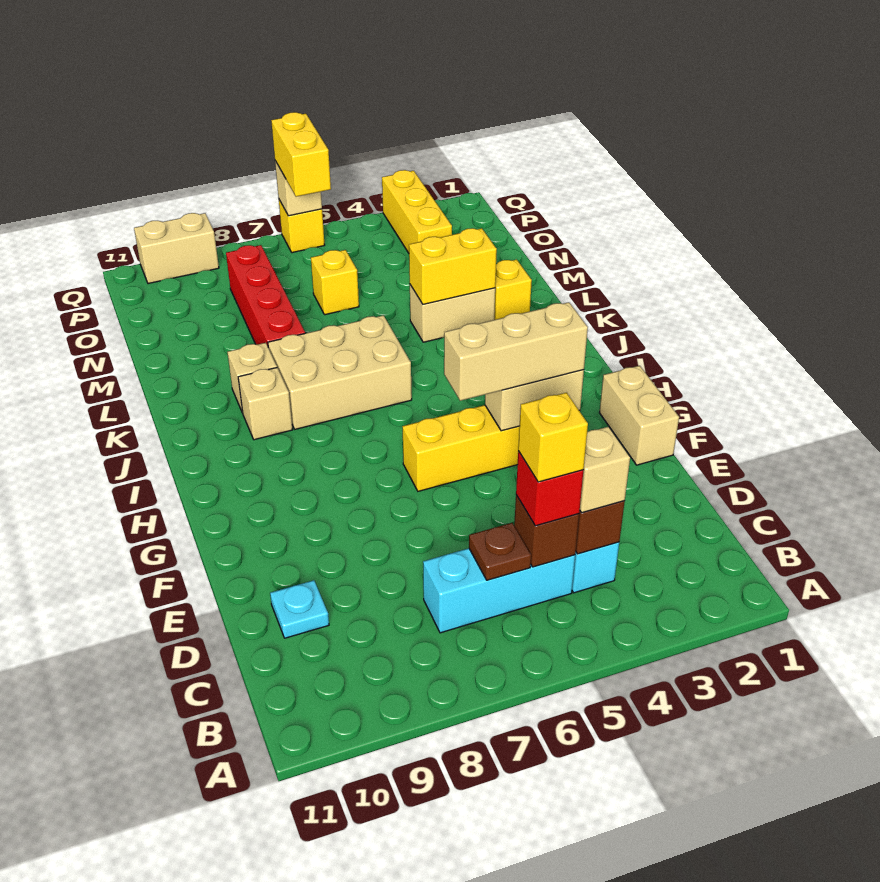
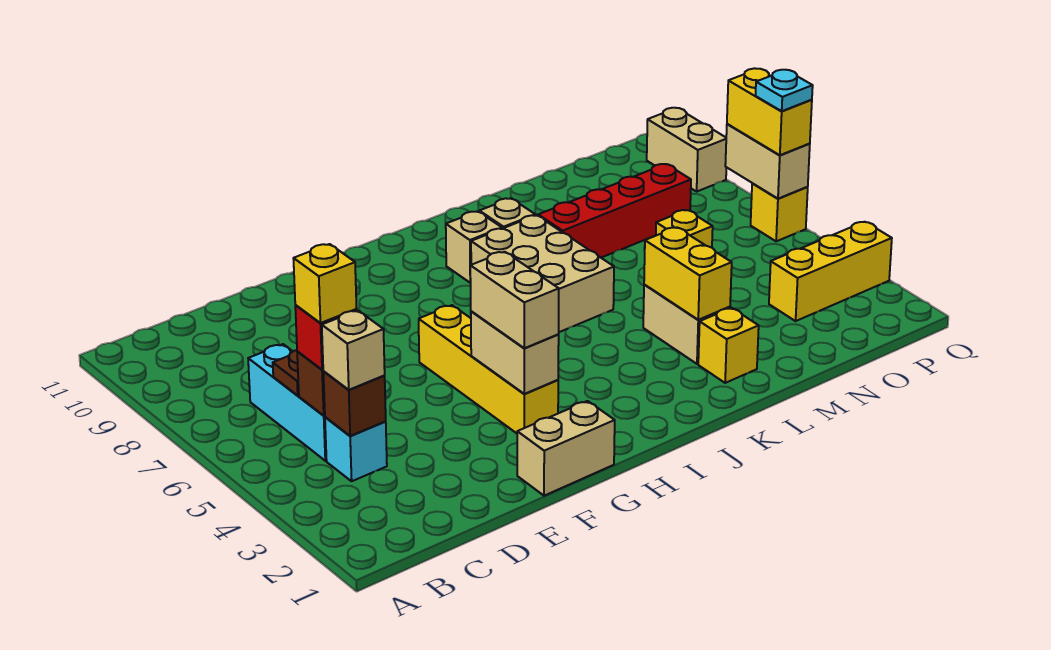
cyan 1x1 plate [270,580,329,638] -> cyan 1x1 plate moved to [755,70,813,111]
tan 1x3 brick [444,302,588,401] -> tan 1x2 brick [470,252,559,348]
yellow 1x2 brick [271,112,331,197] -> yellow 1x2 brick turned to [727,68,812,155]
tan 1x1 brick [275,161,322,216] -> tan 1x2 brick [725,124,810,199]

